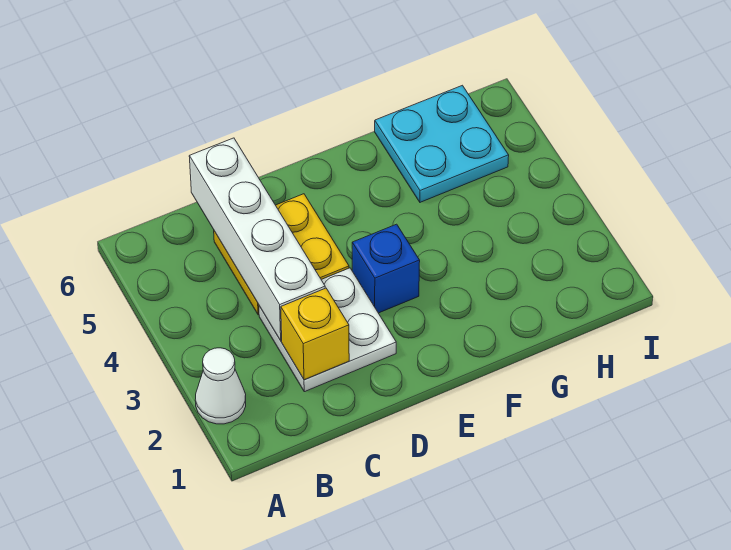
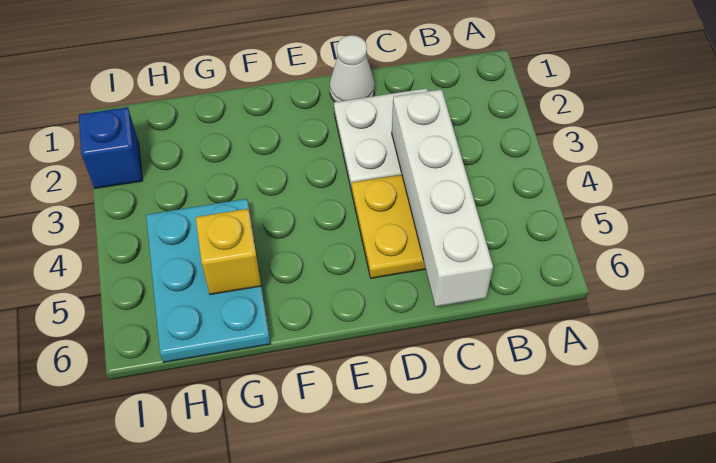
white 1x1 cone [195,348,246,424] -> white 1x1 cone moved to [330,35,375,102]
yellow 1x1 brick [281,288,349,380] -> yellow 1x1 brick moved to [196,209,261,295]
blue 1x1 brick [352,224,420,313] -> blue 1x1 brick moved to [79,107,143,188]
cyan 2x2 plate [375,85,509,202] -> cyan 2x3 plate [146,199,270,362]

